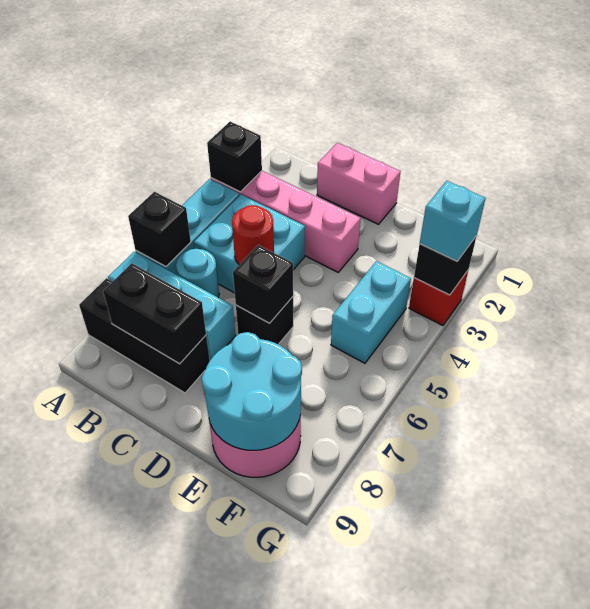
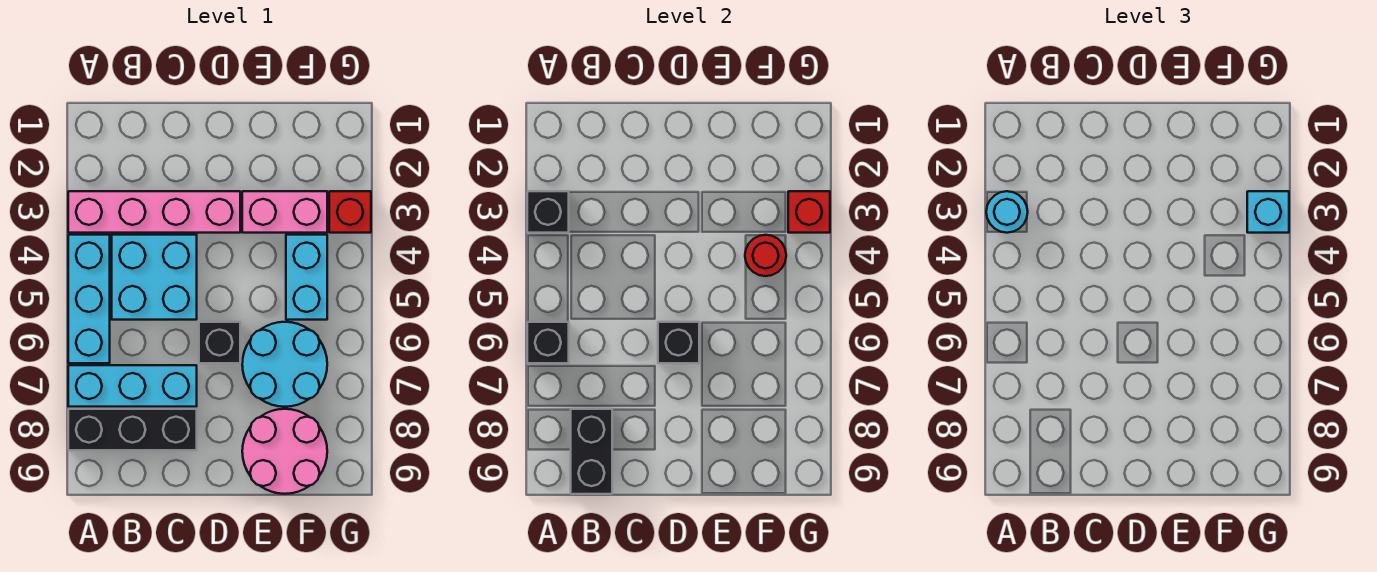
cyan 1x1 round brick [176,249,219,298] -> cyan 1x1 round brick moved to [986,191,1028,233]
black 1x2 brick [103,263,206,364] -> black 1x2 brick turned to [571,409,612,494]
pink 1x2 brick [317,143,401,224] -> pink 1x2 brick moved to [242,191,327,233]
red 1x1 round brick [232,205,274,265] -> red 1x1 round brick moved to [745,235,786,276]
cyan 2x2 round brick [202,332,302,450] -> cyan 2x2 round brick moved to [242,322,327,407]
black 1x1 brick [414,236,477,295] -> red 1x1 brick [788,191,830,233]

